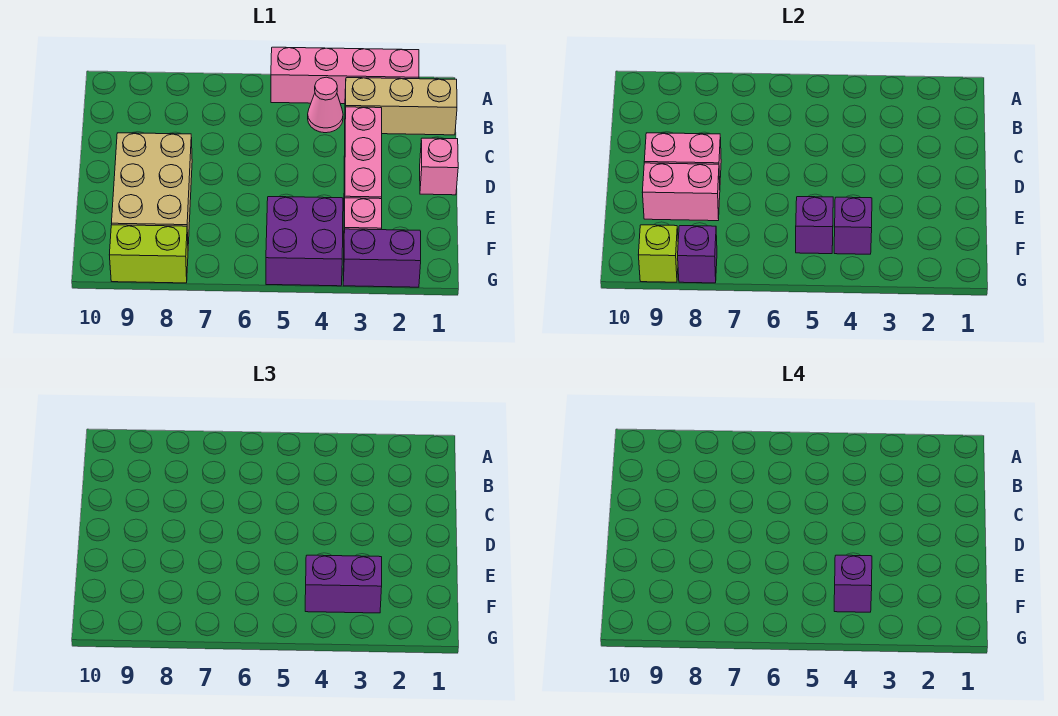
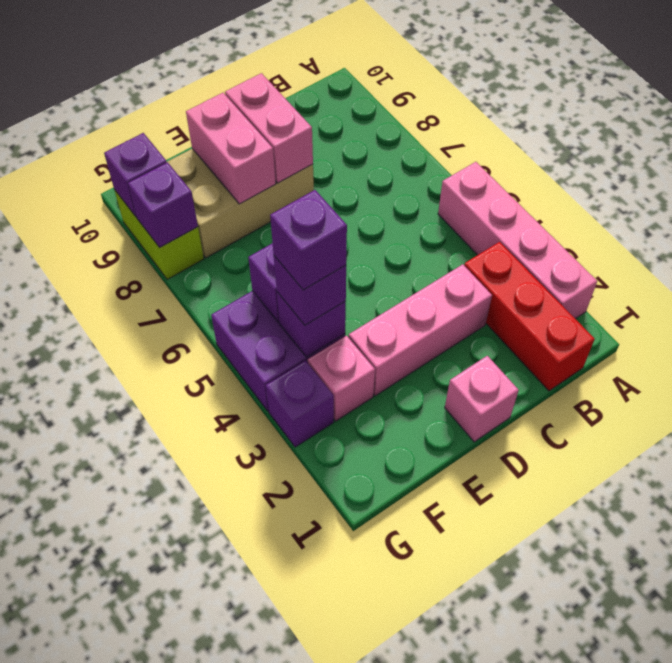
tan 1x3 brick [345,78,457,135] -> red 1x3 brick [464,242,595,391]
pink 1x1 cone [308,77,343,133] -> none
purple 1x2 brick [305,555,382,613] -> purple 1x1 brick [274,256,346,325]
purple 1x2 brick [343,229,421,287] -> purple 1x1 brick [266,361,334,447]
lime 1x1 brick [638,225,678,282] -> purple 1x1 brick [104,133,167,217]

